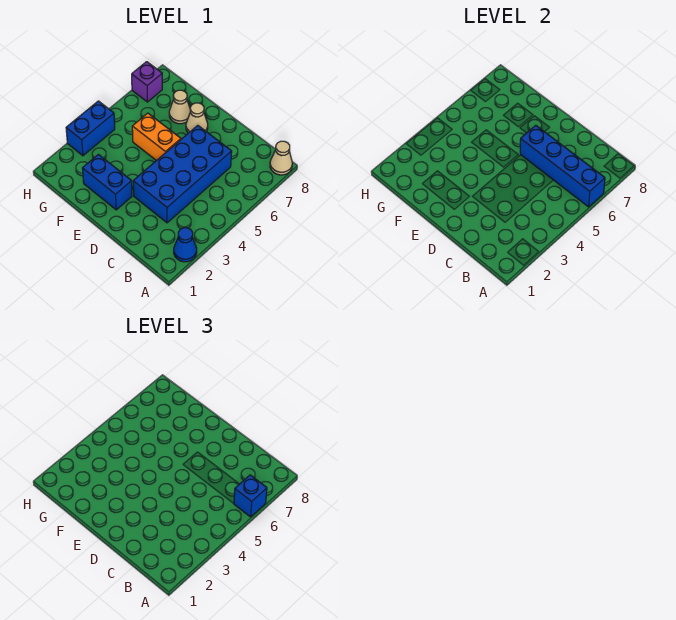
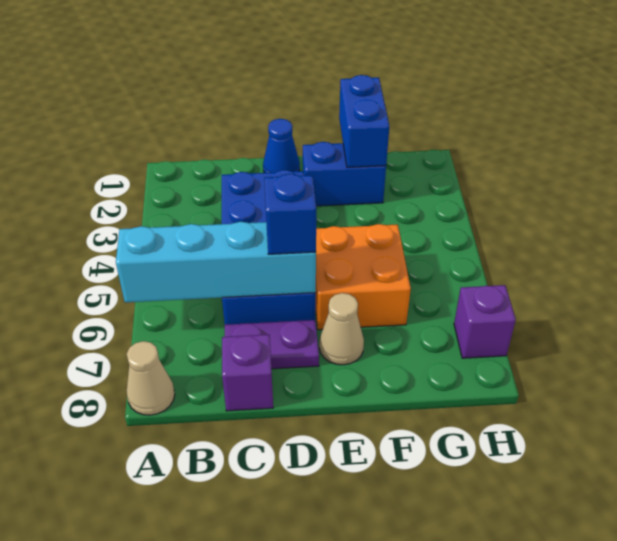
blue 1x1 cone [174,228,197,262] -> blue 1x1 cone moved to [263,119,300,173]
blue 1x4 brick [520,125,605,207] -> cyan 1x4 brick [116,222,316,302]
blue 1x1 brick [234,475,267,517] -> blue 1x1 brick moved to [264,174,316,254]
none -> purple 1x2 plate [225,320,319,369]
none -> purple 1x1 brick [222,334,273,411]
orange 1x2 brick [132,113,181,161] -> orange 2x2 brick [316,224,411,330]
tan 1x1 cone [169,90,190,124] -> none
blue 1x2 brick [66,101,115,156] -> blue 1x2 brick moved to [339,75,389,167]

